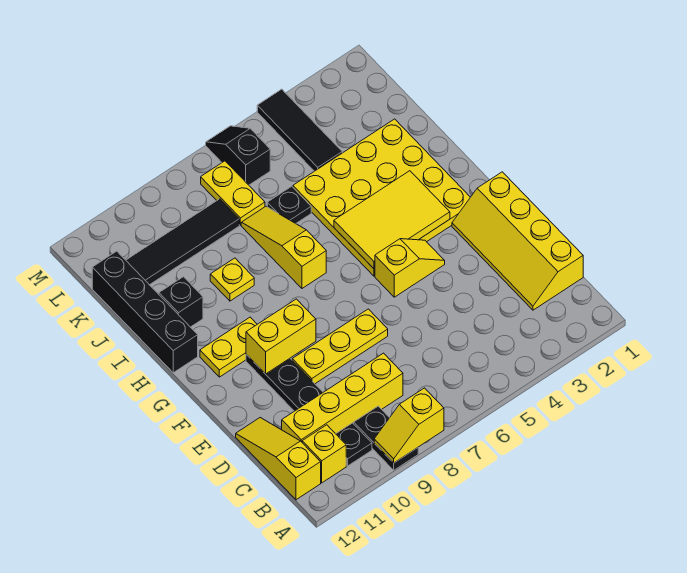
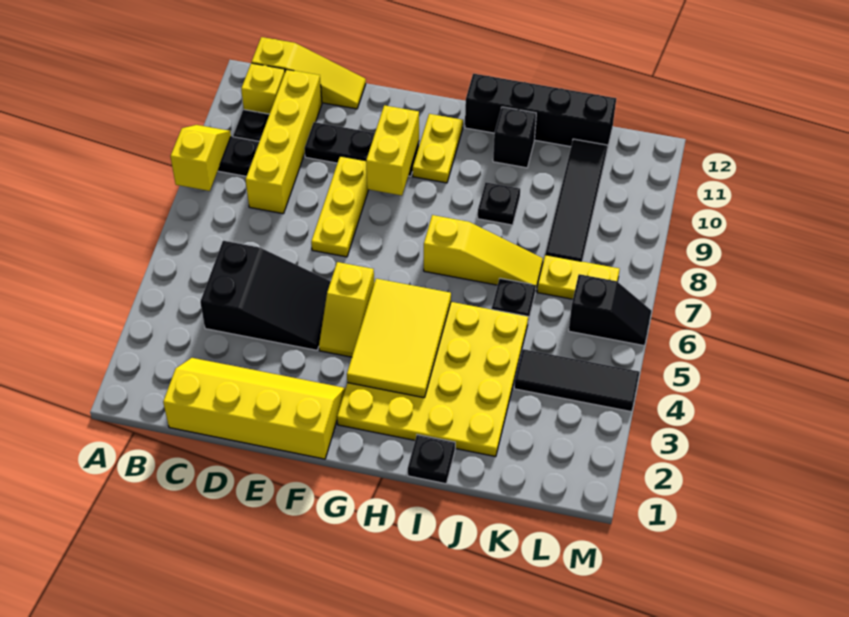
none -> black 2x3 slope [200,241,331,350]
none -> black 1x1 plate [408,435,455,484]
yellow 1x1 plate [210,258,254,301] -> black 1x1 plate [478,182,520,225]

